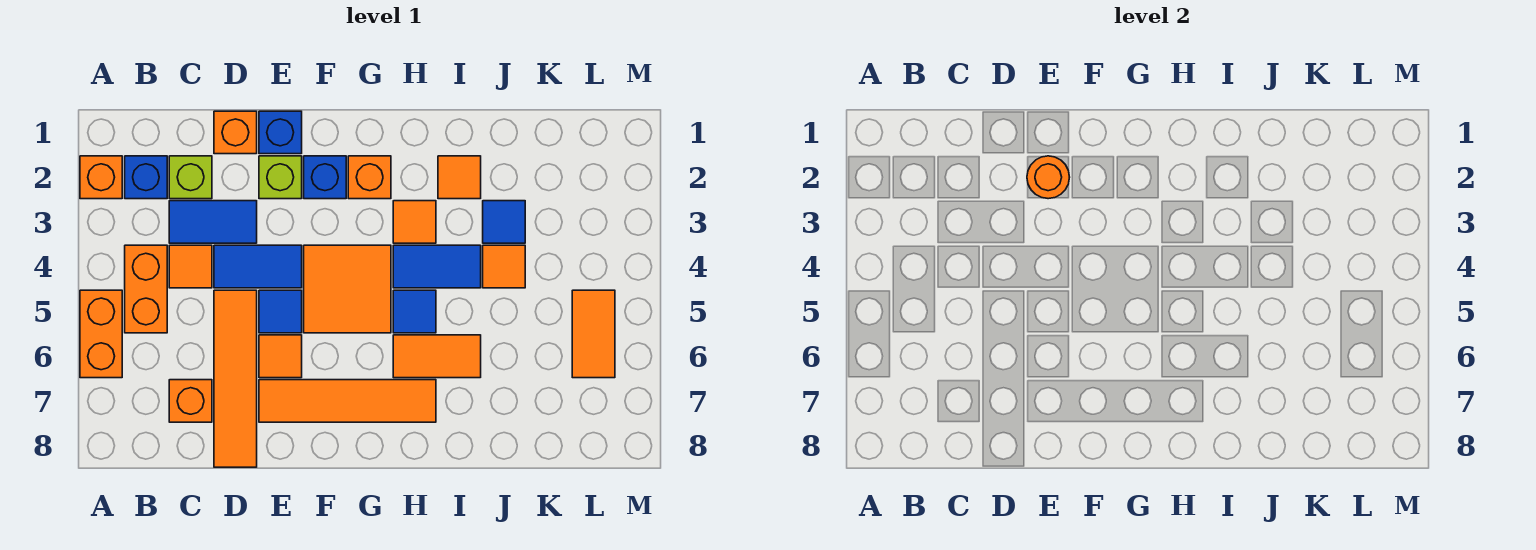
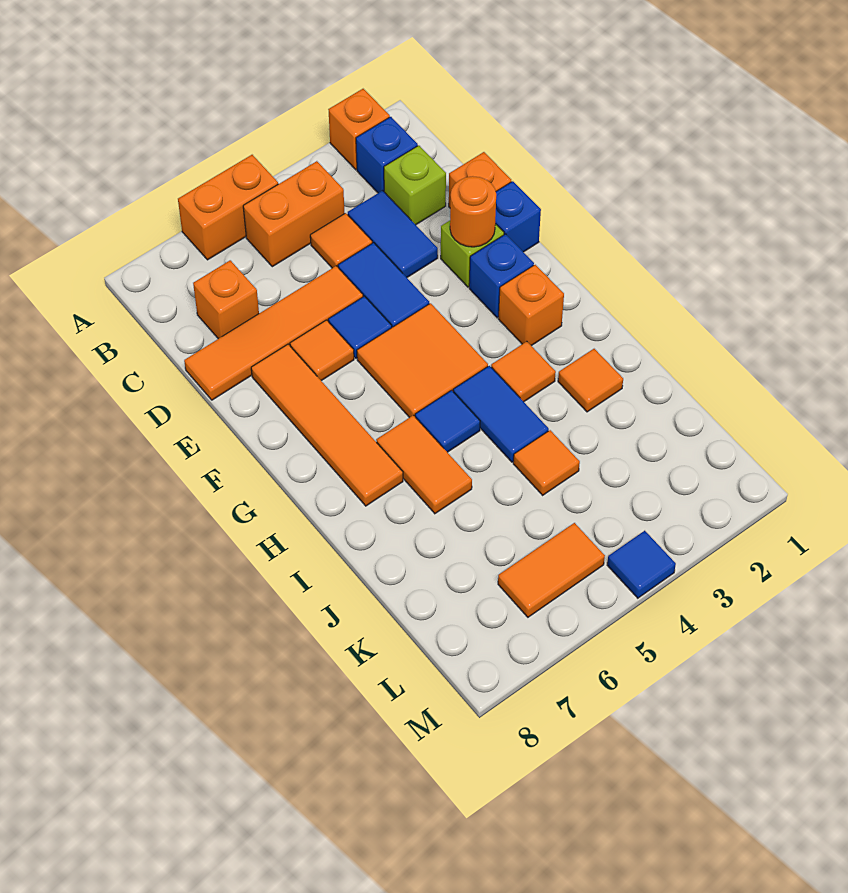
blue 1x1 tile [483,201,525,243] -> blue 1x1 tile moved to [607,531,676,598]

